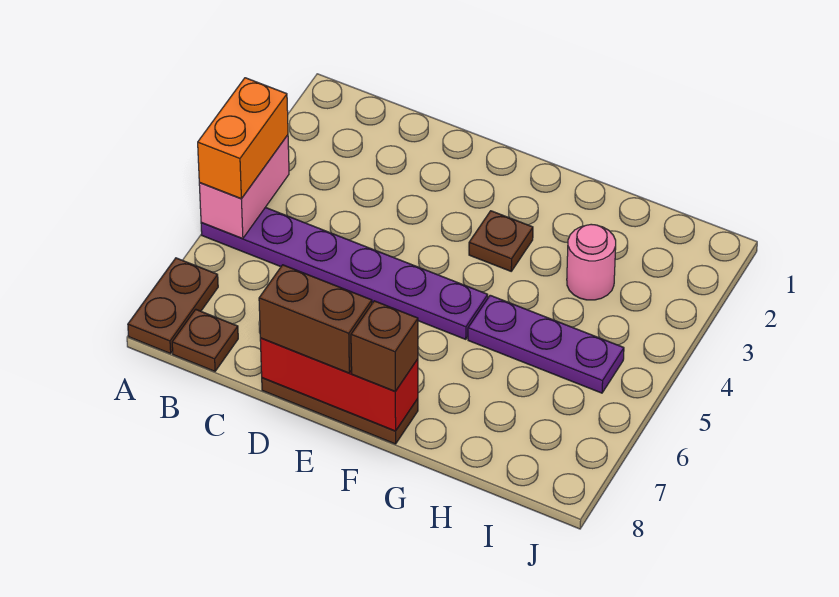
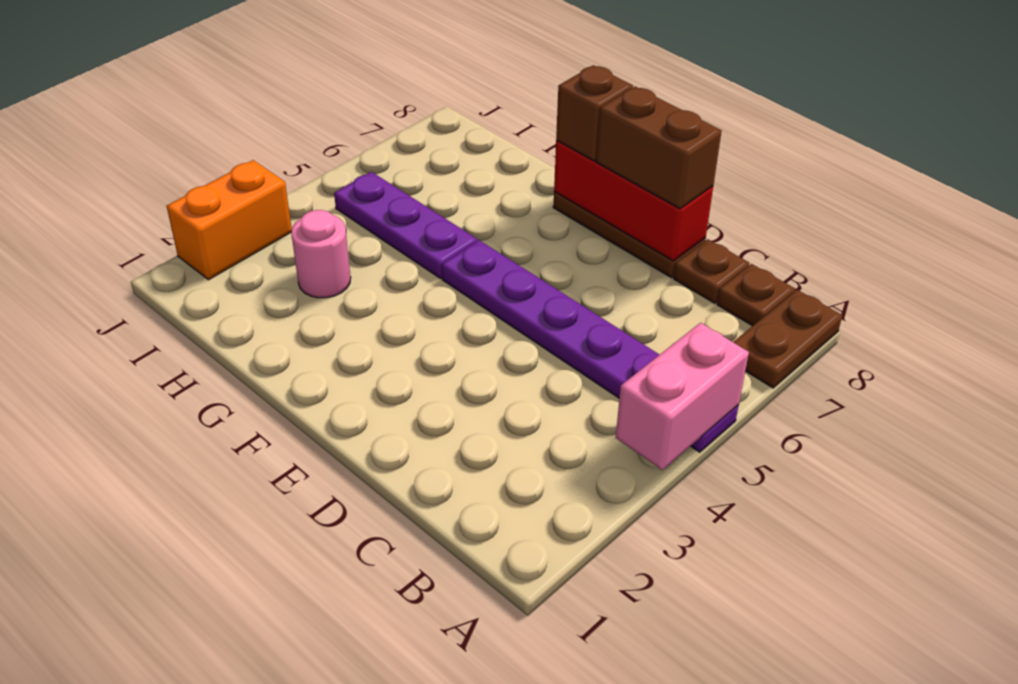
orange 1x2 brick [198,78,288,199] -> orange 1x2 brick moved to [167,160,292,280]
brown 1x1 plate [469,211,533,271] -> brown 1x1 plate moved to [674,239,749,303]

